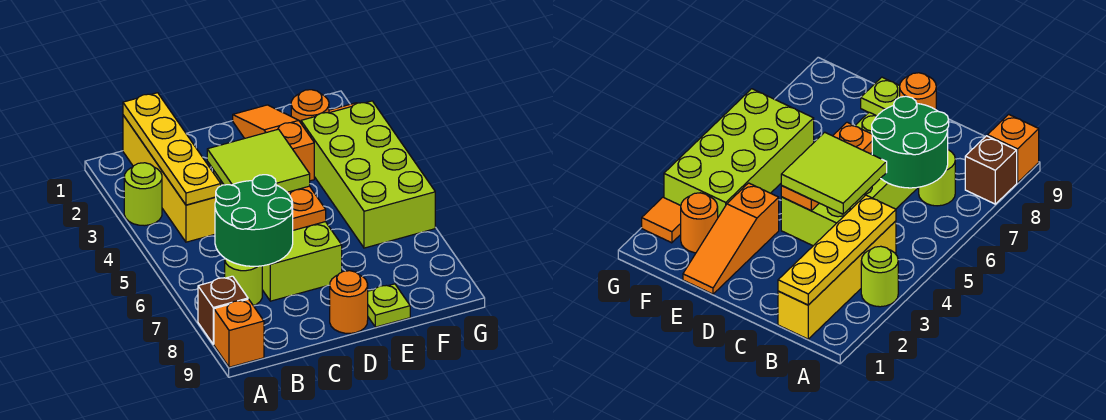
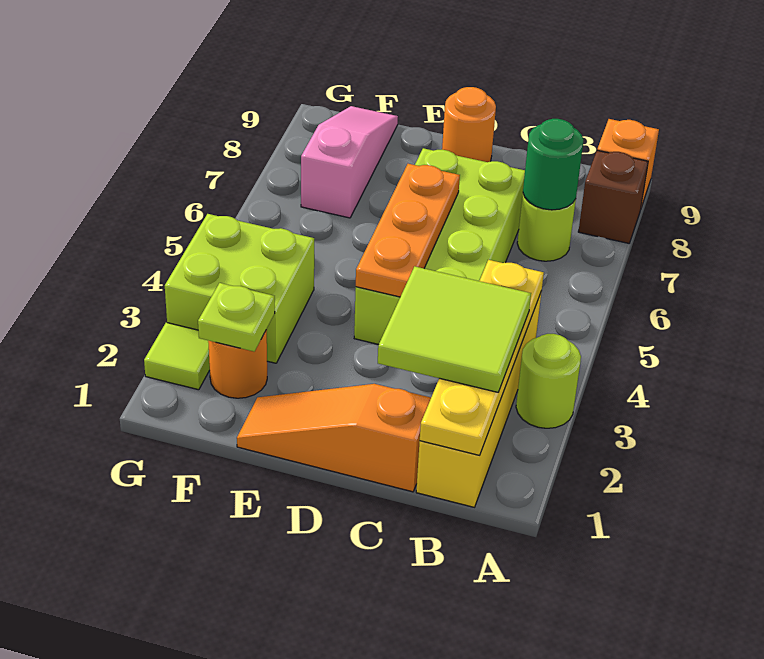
green 2x2 round brick [215,175,293,266] -> green 1x1 round brick [523,119,584,210]
lime 2x2 tile [207,129,310,192] -> lime 2x2 tile moved to [378,266,531,392]
orange 1x3 slope [233,105,314,181] -> orange 1x3 slope turned to [237,384,431,492]
lime 1x1 plate [368,284,410,327] -> lime 1x1 plate moved to [198,283,275,352]
lime 2x4 brick [301,101,435,248] -> lime 2x2 brick [165,214,314,363]
none -> pink 1x3 slope [301,106,398,218]
orange 1x1 tile [642,197,681,243] -> lime 1x1 tile [144,322,210,390]

